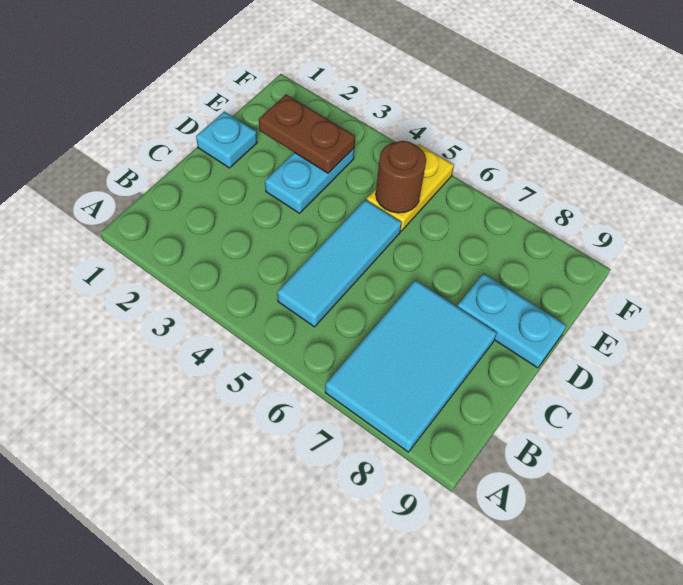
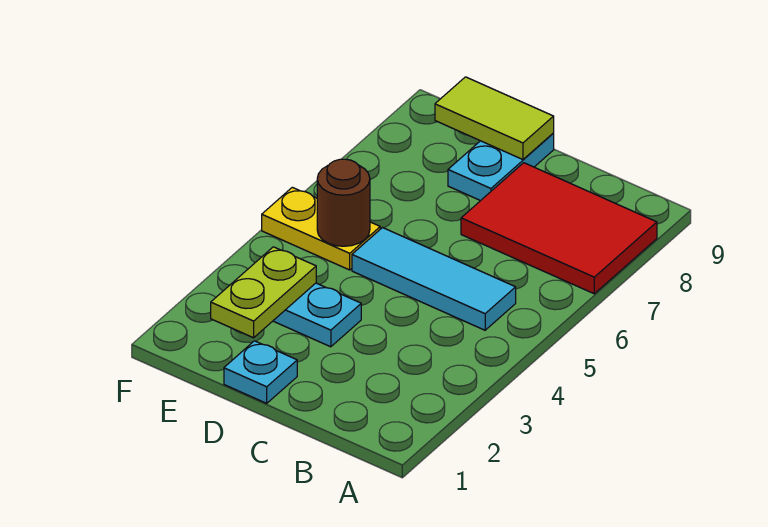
cyan 2x3 tile [325,280,497,452] -> red 2x3 tile [461,163,657,294]
none -> lime 1x2 tile [435,77,554,160]
brown 1x2 plate [259,94,355,173] -> lime 1x2 plate [211,247,316,338]

